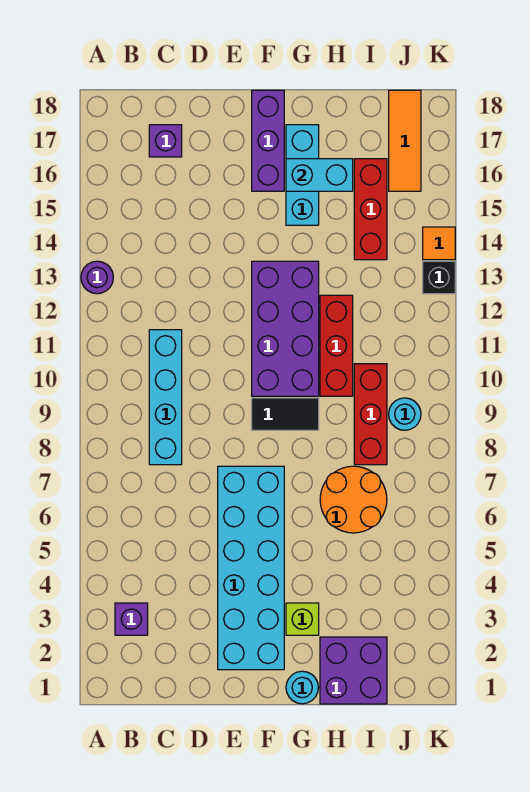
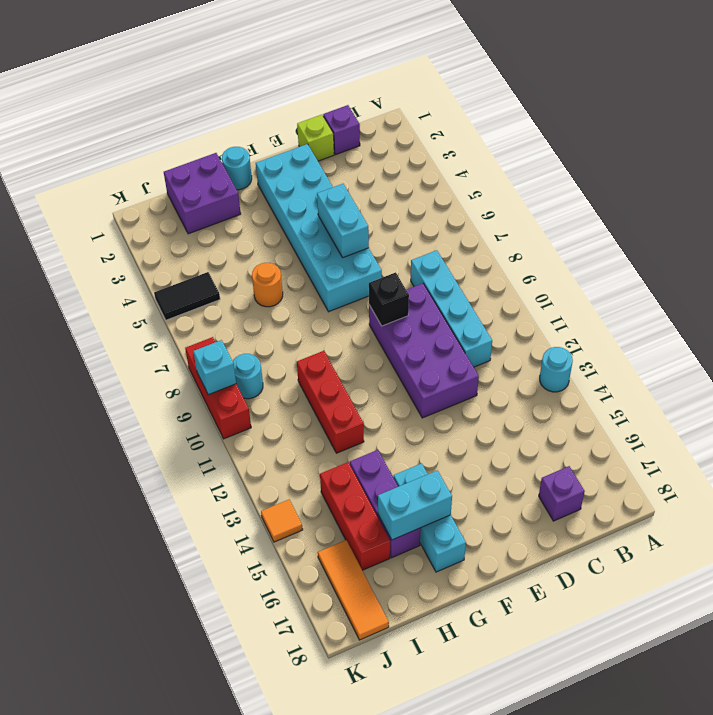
purple 1x1 round brick [81,261,113,294] -> cyan 1x1 round brick [540,347,573,392]
purple 1x1 brick [115,603,148,635] -> purple 1x1 brick moved to [323,105,360,155]
none -> cyan 1x2 brick [317,184,369,257]
black 1x2 tile [252,398,319,430] -> black 1x2 tile moved to [154,272,220,320]
purple 2x4 brick [252,261,319,396] -> purple 2x4 brick moved to [369,283,479,418]
purple 1x3 brick [252,90,284,191] -> purple 1x3 brick moved to [350,450,421,558]
lime 1x1 brick [286,603,319,635] -> lime 1x1 brick moved to [297,115,334,161]
orange 2x2 round brick [320,466,387,533] -> orange 1x1 round brick [252,263,283,307]
red 1x3 brick [354,364,387,465] -> red 1x3 brick moved to [185,337,251,439]
none -> cyan 1x1 brick [193,340,236,395]
black 1x1 brick [423,261,455,294] -> black 1x1 brick moved to [369,272,409,326]

